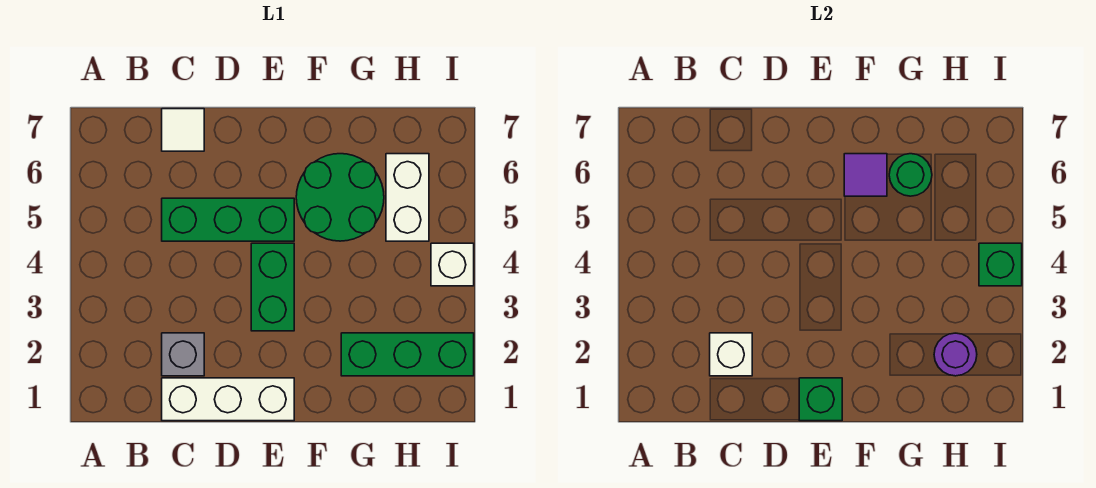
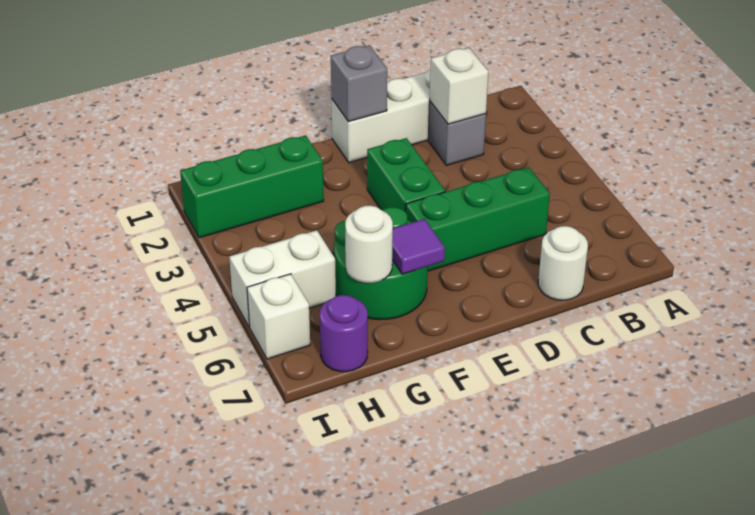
white 1x1 tile [162,109,204,151] -> white 1x1 round brick [538,226,588,300]
green 1x1 brick [799,378,842,421] -> grey 1x1 brick [331,45,387,122]
green 1x1 round brick [889,154,932,196] -> white 1x1 round brick [345,206,393,283]
purple 1x1 round brick [934,333,977,376] -> purple 1x1 round brick moved to [320,295,368,372]
white 1x2 brick [386,154,429,241] -> white 1x2 brick turned to [229,230,336,327]
white 1x1 brick [431,243,474,286] -> white 1x1 brick moved to [247,274,310,359]
green 1x1 brick [979,243,1022,286] -> none

